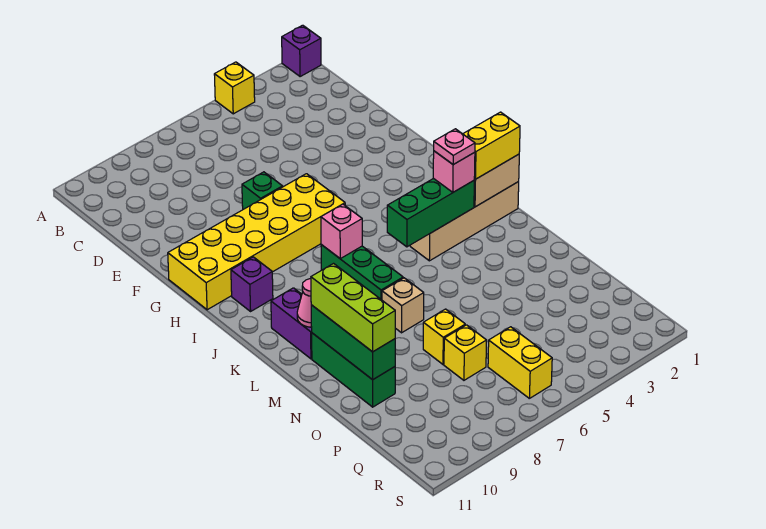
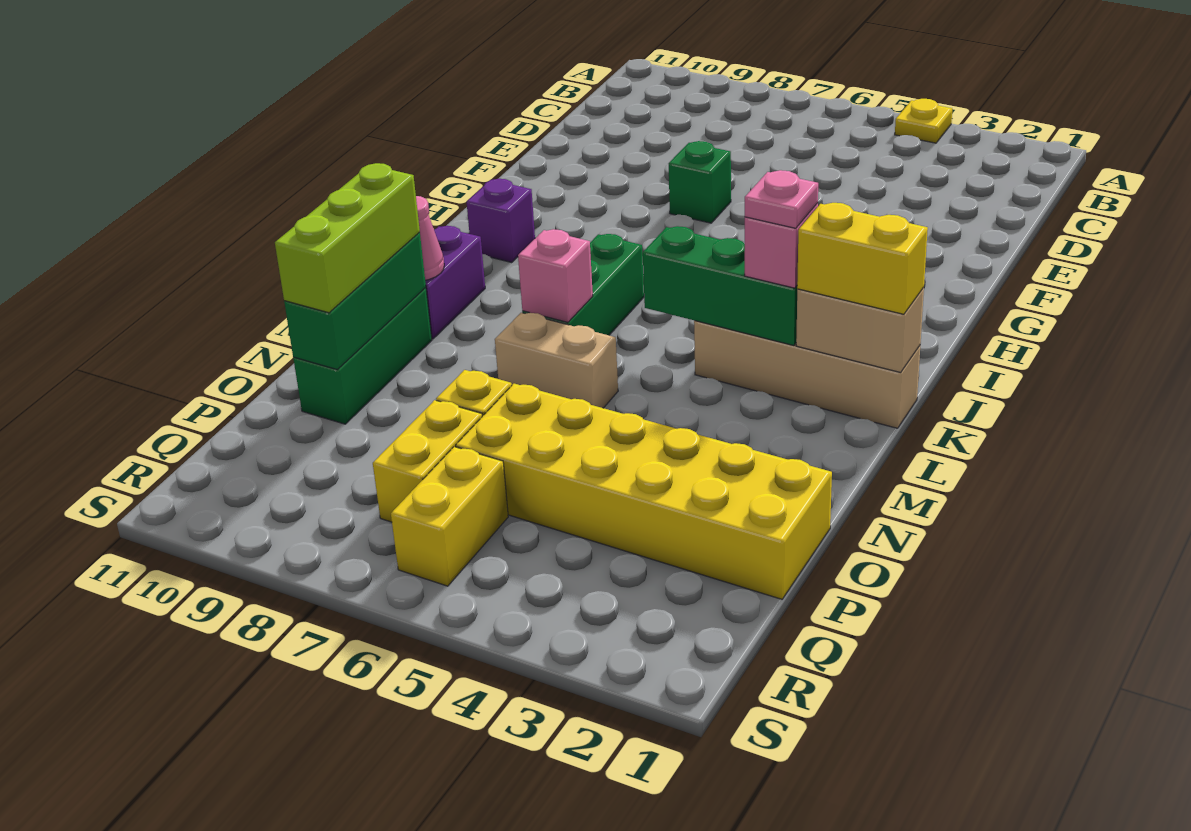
purple 1x1 brick [282,25,321,77] -> none
yellow 1x1 brick [214,62,255,114] -> yellow 1x1 plate [895,99,952,143]
yellow 2x6 brick [168,174,345,310] -> yellow 2x6 brick moved to [456,384,832,599]
pink 1x1 brick [321,204,362,259] -> pink 1x1 brick moved to [518,229,593,322]
tan 1x1 brick [382,278,424,333] -> tan 1x2 brick [495,313,618,408]
yellow 1x1 brick [444,325,487,380] -> yellow 1x2 brick [373,400,482,522]

